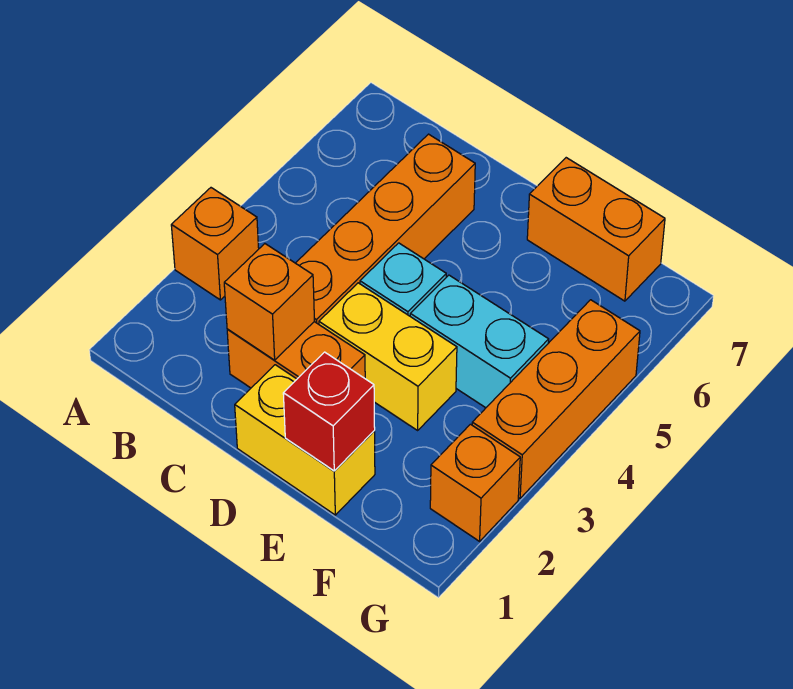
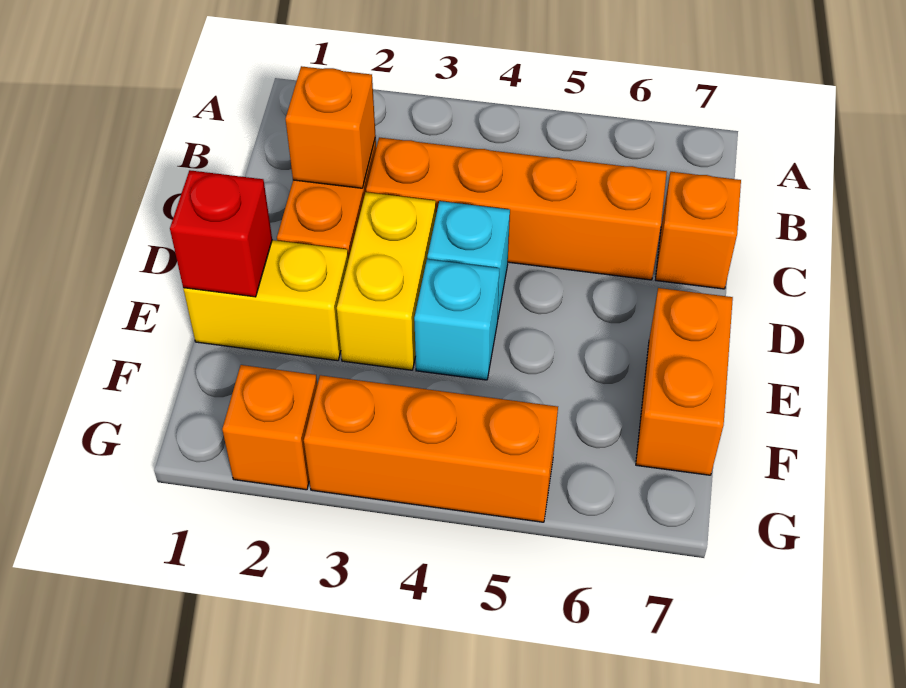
orange 1x1 brick [171,188,259,300] -> orange 1x1 brick moved to [656,172,741,289]
yellow 1x2 brick [235,365,375,515] -> yellow 1x2 brick turned to [183,240,348,361]
cyan 1x2 brick [410,275,549,408] -> cyan 1x1 brick [414,259,499,380]

